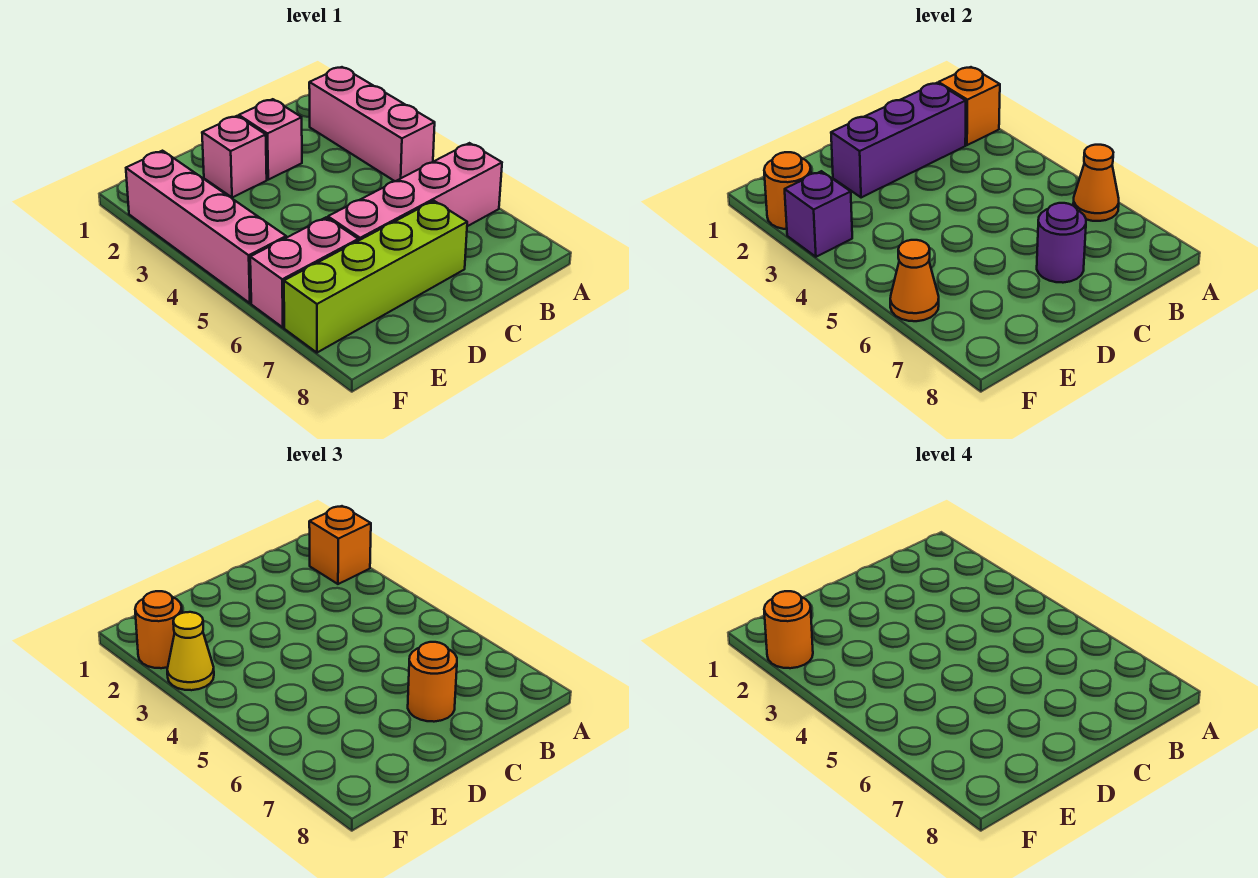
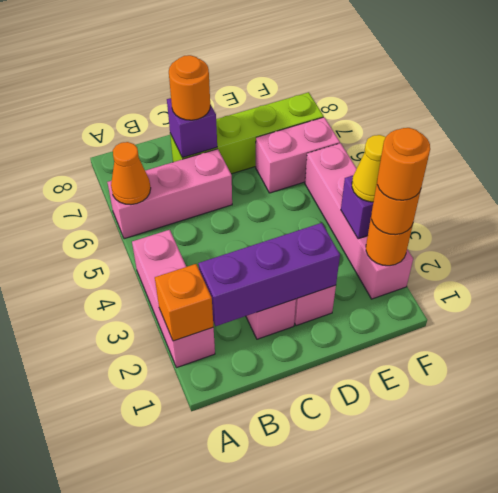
orange 1x1 brick [309,506,371,584] -> none
pink 1x4 brick [328,143,502,241] -> pink 1x3 brick [107,149,232,239]
purple 1x1 round brick [1037,203,1086,283] -> purple 1x1 brick [167,98,217,158]
orange 1x1 cone [890,240,939,321] -> none

